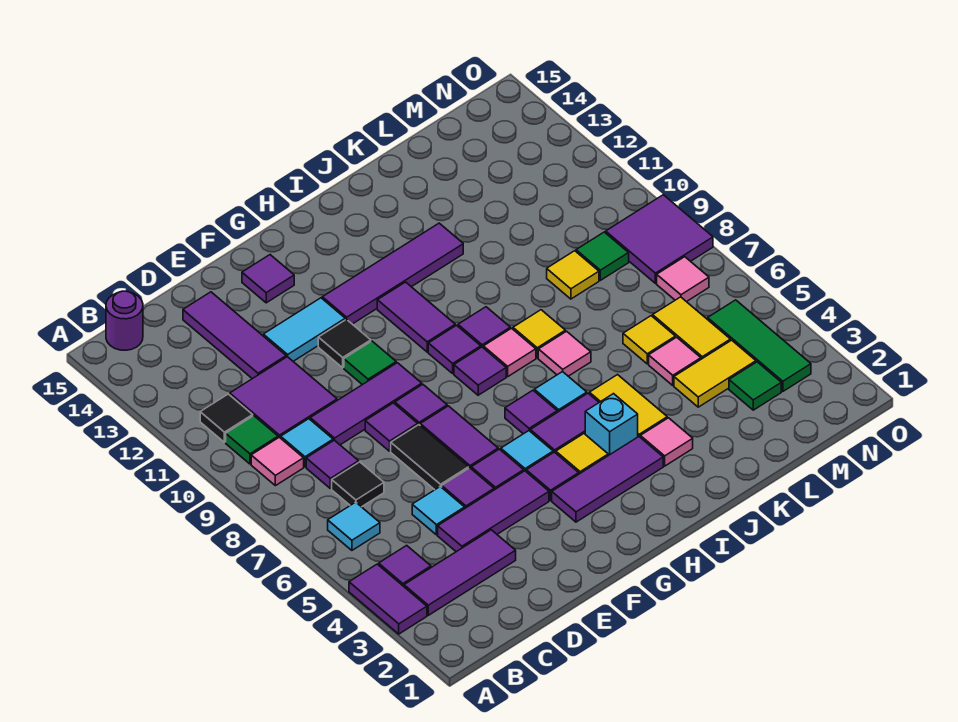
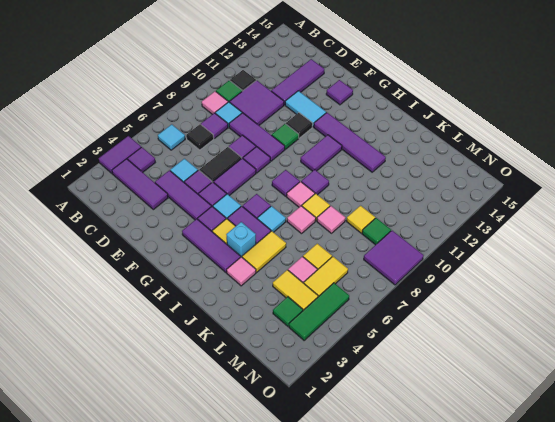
purple 1x1 round brick [106,291,143,350] -> none
purple 1x1 tile [428,325,481,373] -> none
pink 1x1 tile [657,257,709,302] -> pink 1x1 tile moved to [317,206,345,233]

